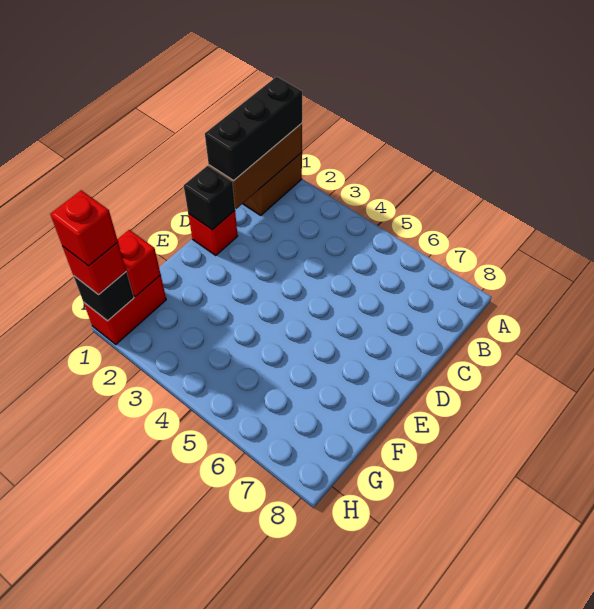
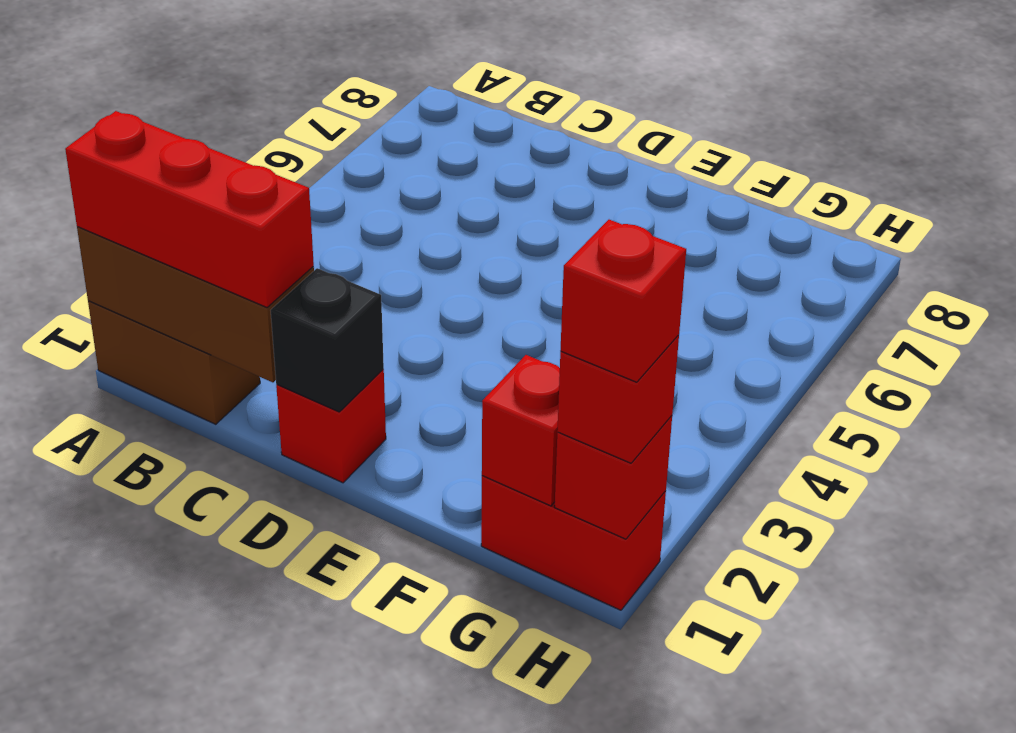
black 1x3 brick [205,77,302,181] -> red 1x3 brick [65,111,314,307]
black 1x1 brick [74,272,134,321] -> red 1x1 brick [555,416,672,539]

